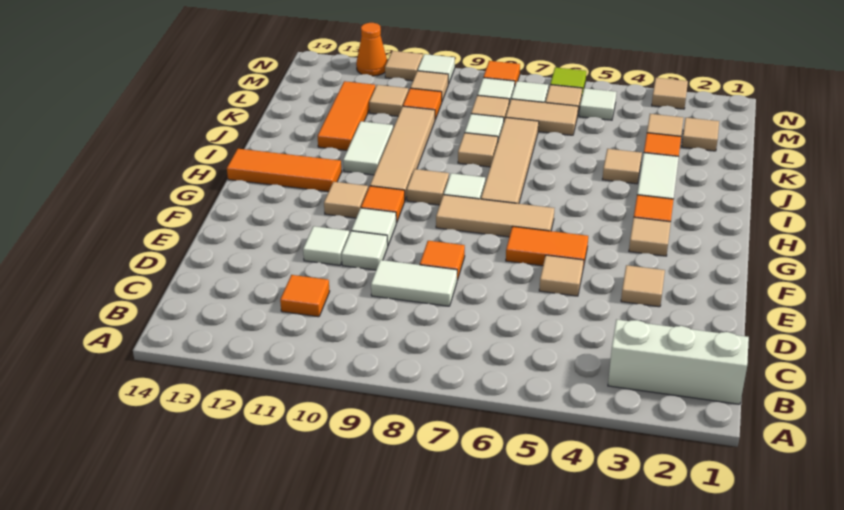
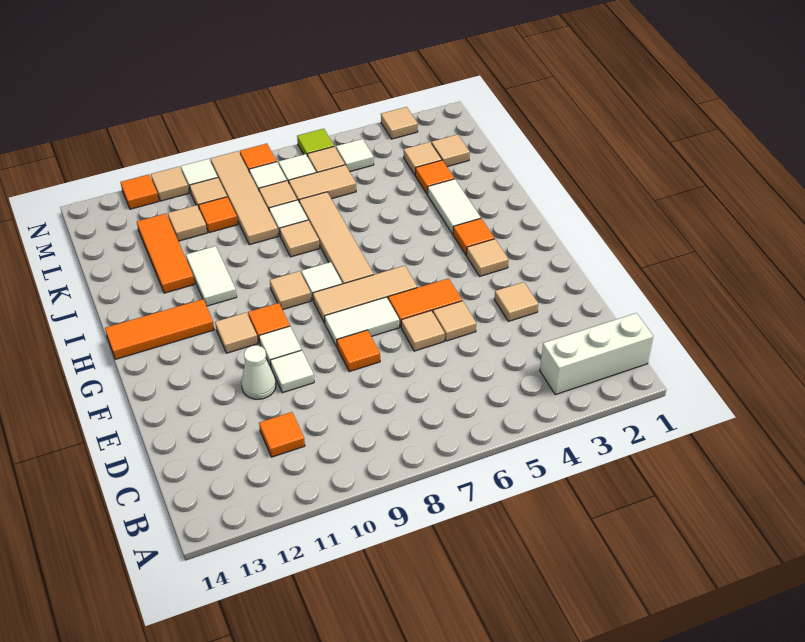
white 1x2 tile [371,260,457,306] -> white 1x2 tile moved to [325,297,399,347]
white 1x1 tile [303,226,349,265] -> white 1x1 cone [241,345,276,399]
tan 1x4 tile [370,106,435,200] -> tan 1x4 tile moved to [210,151,278,245]
tan 1x1 tile [602,149,642,184] -> tan 1x1 tile moved to [401,311,445,351]
orange 1x1 cone [356,23,387,76] -> orange 1x1 tile [121,174,159,209]

